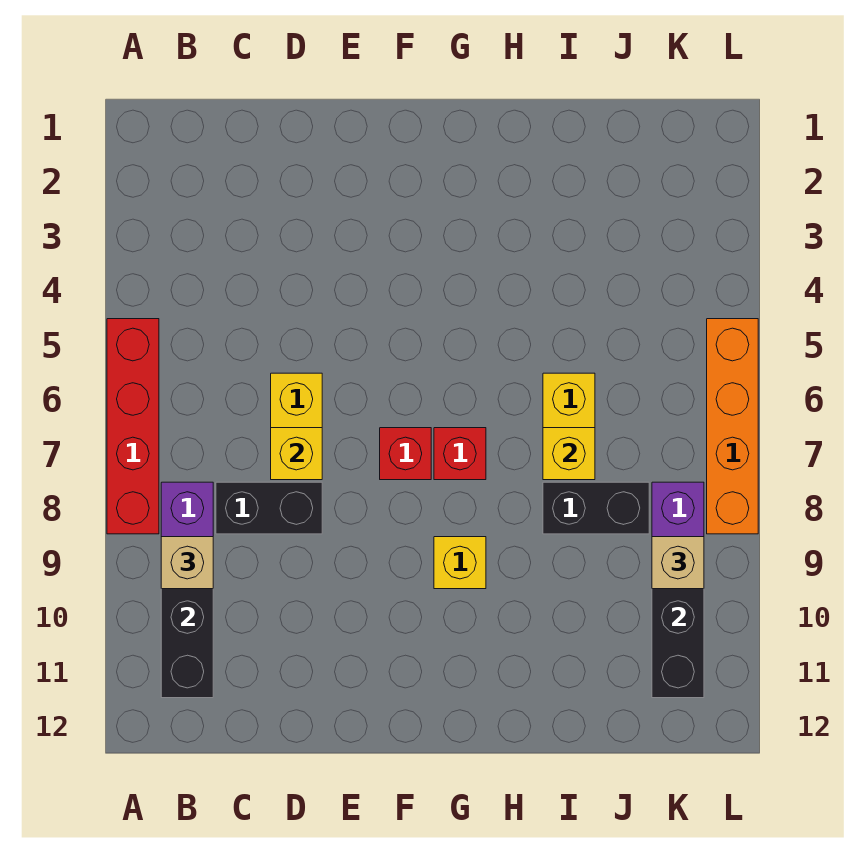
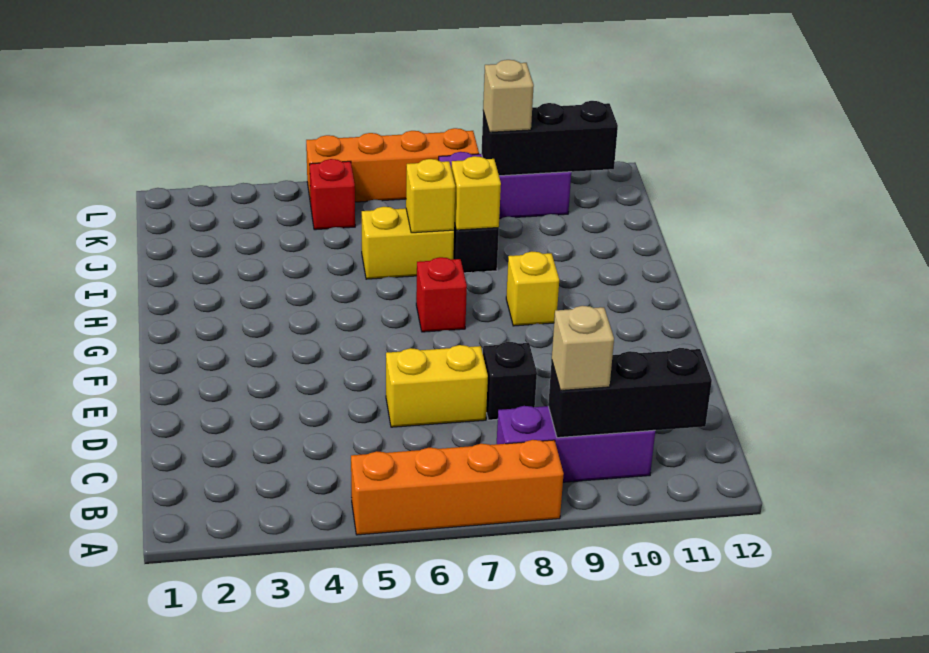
red 1x4 brick [107,319,159,534] -> orange 1x4 brick [351,440,564,535]
black 1x2 brick [216,482,322,534] -> black 1x1 brick [483,342,537,420]
yellow 1x1 brick [271,428,322,480] -> yellow 1x1 brick moved to [451,156,501,230]
red 1x1 brick [380,428,431,480] -> red 1x1 brick moved to [310,159,355,230]

